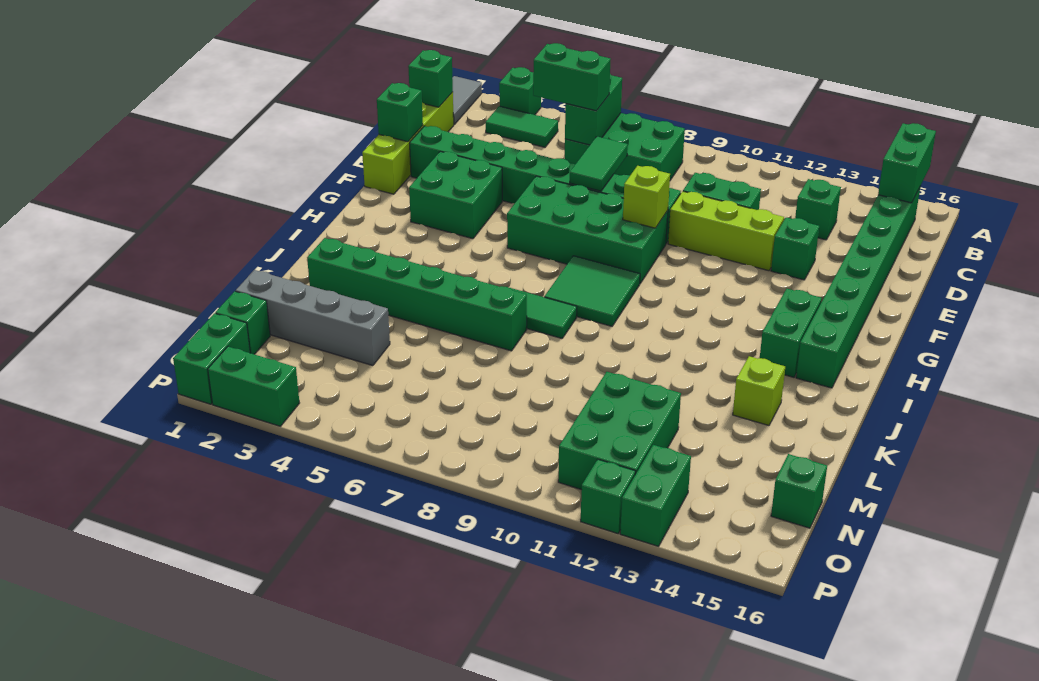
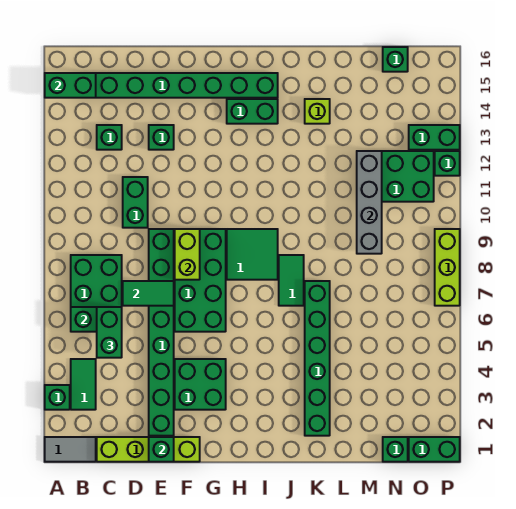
green 1x1 brick [408,50,453,107] -> none
lime 1x3 brick [668,191,784,271] -> lime 1x3 brick moved to [435,229,460,306]
lime 1x1 brick [623,166,670,228] -> lime 1x2 brick [175,229,200,280]
grey 1x4 brick [236,270,390,366] -> grey 1x4 brick moved to [357,151,382,254]
green 1x2 brick [208,347,299,426] -> none

